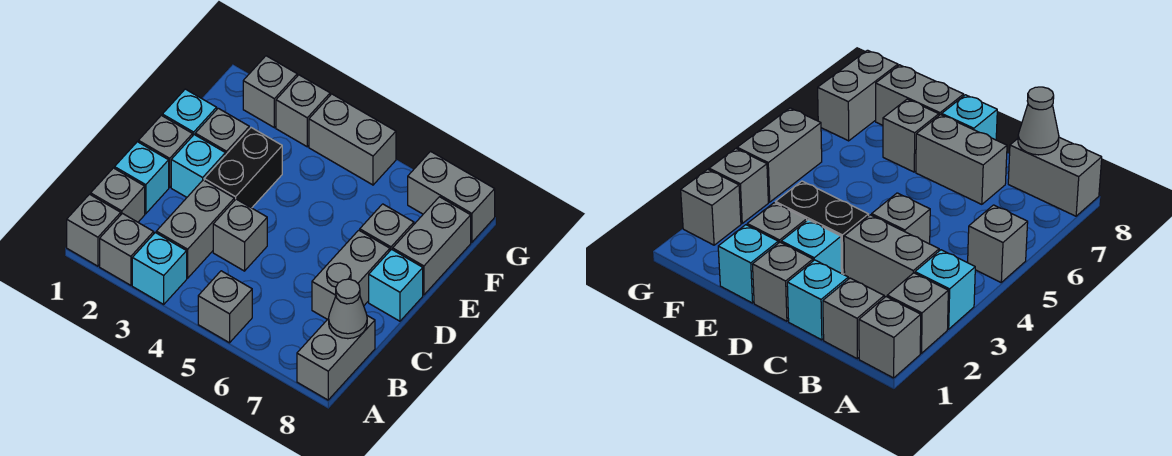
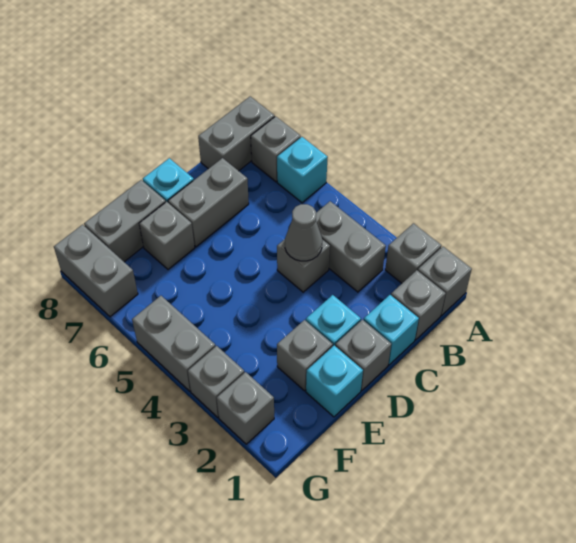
cyan 1x1 brick [132,233,187,304] -> cyan 1x1 brick moved to [277,137,328,203]
grey 1x1 brick [198,271,252,343] -> grey 1x1 brick moved to [251,116,301,182]
grey 1x2 brick [156,180,234,278] -> grey 1x2 brick turned to [316,201,386,292]
grey 1x1 cone [329,279,367,339] -> grey 1x1 cone moved to [285,204,322,261]
black 1x2 brick [204,128,282,208] -> none

